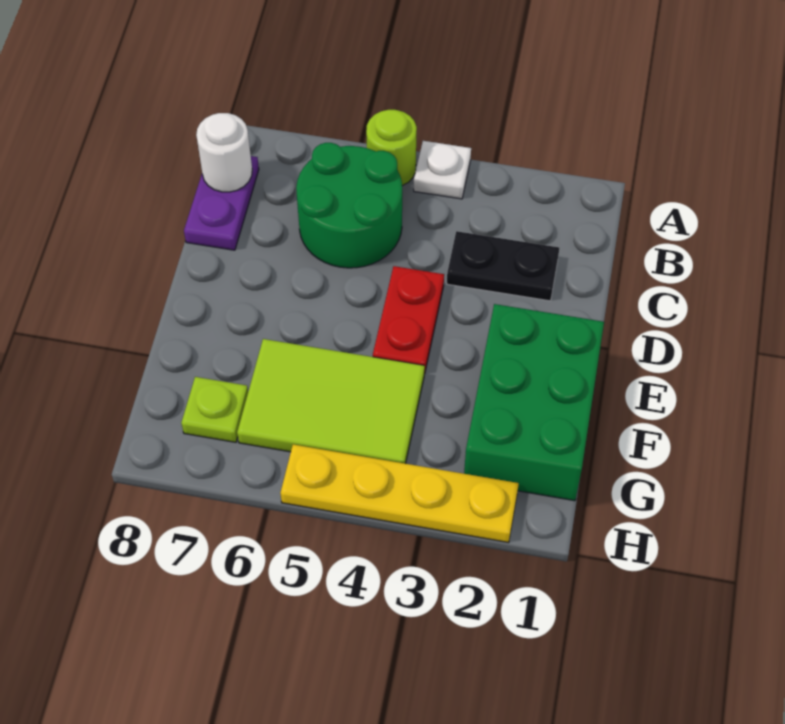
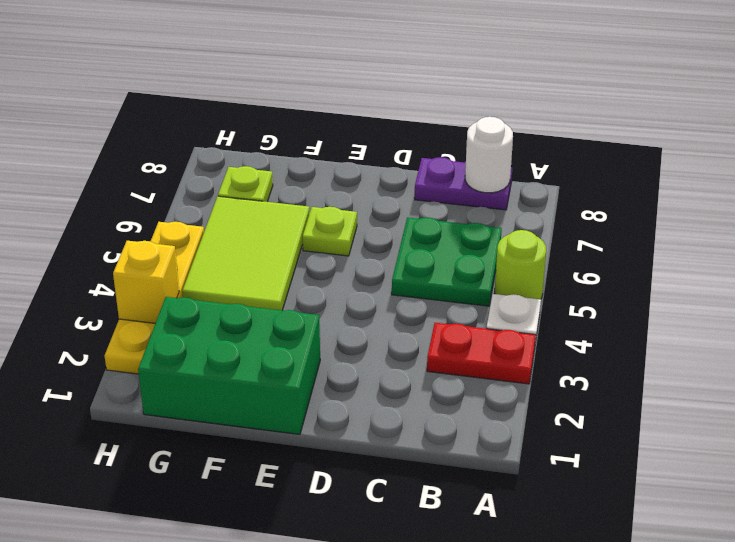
green 2x2 round brick [296,143,402,268] -> green 2x2 plate [392,217,502,306]
black 1x2 plate [447,231,559,301] -> none
red 1x2 plate [373,266,444,374] -> red 1x2 plate moved to [427,323,536,384]
none -> lime 1x1 plate [303,207,357,256]
none -> yellow 1x1 brick [113,241,179,323]

